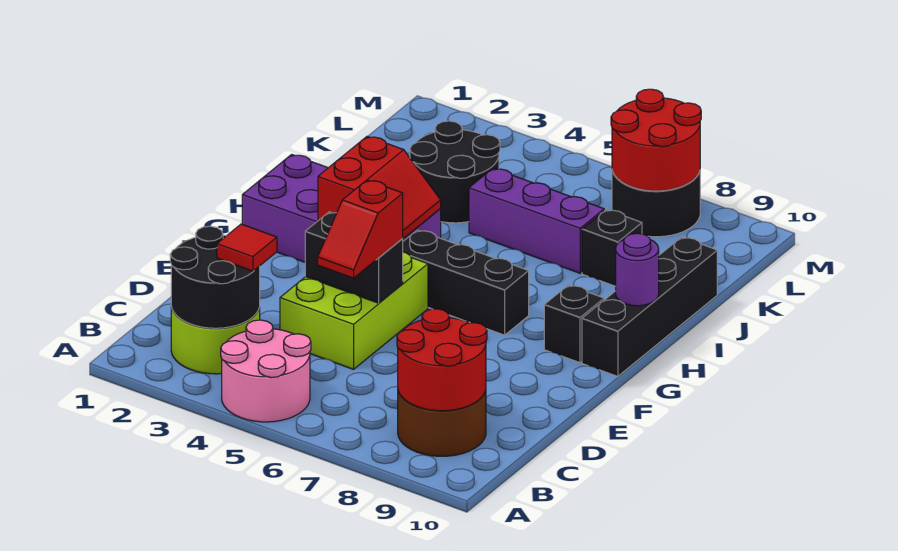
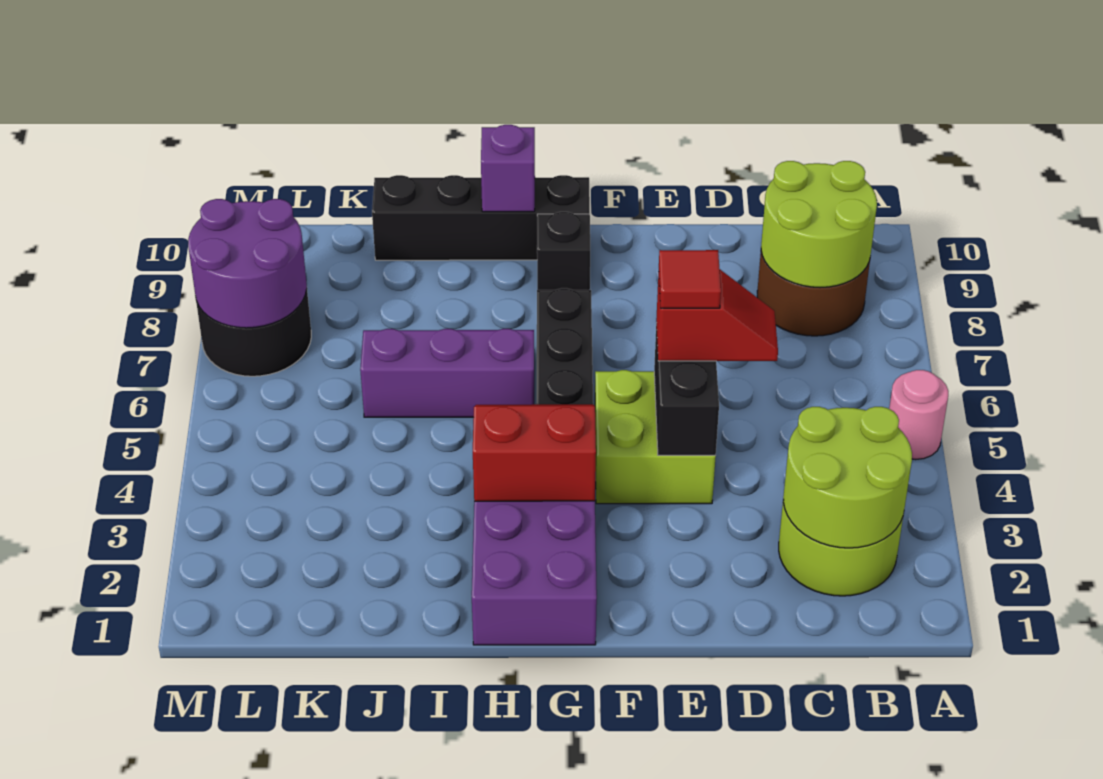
pink 2x2 round brick [221,320,311,422] -> pink 1x1 round brick [889,370,948,460]
black 2x2 round brick [170,226,260,328] -> lime 2x2 round brick [783,407,912,548]
red 2x2 round brick [397,309,487,411] -> lime 2x2 round brick [761,161,877,287]
red 1x1 tile [217,224,277,271] -> red 1x1 tile moved to [659,250,721,308]
lime 2x3 brick [280,252,428,369] -> lime 2x2 brick [595,370,716,504]
purple 1x1 round brick [616,233,659,306] -> purple 1x1 brick [481,125,535,212]
black 2x2 round brick [410,121,500,223] -> none
purple 1x3 brick [469,168,604,273] -> purple 1x3 brick turned to [360,329,534,417]
black 1x1 brick [582,210,642,286] -> none
red 2x2 round brick [611,89,701,191] -> purple 2x2 round brick [188,199,307,328]

